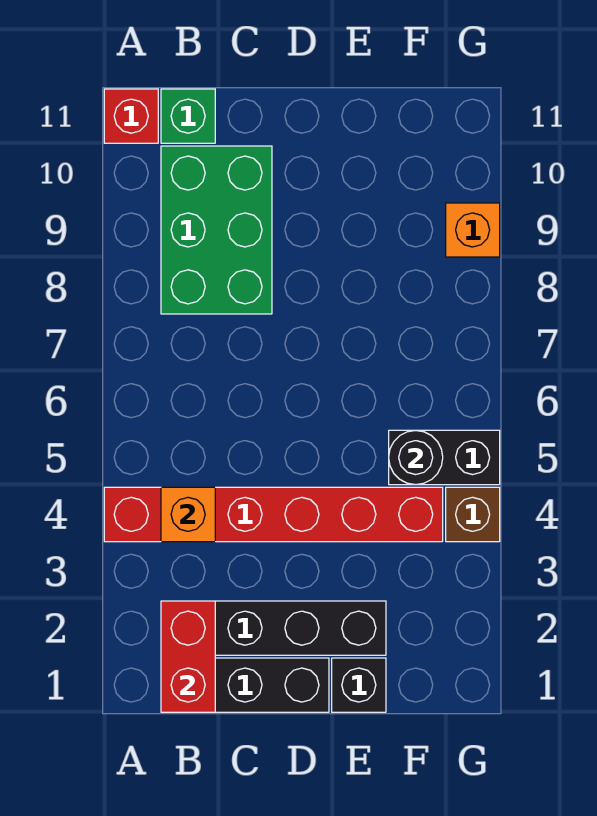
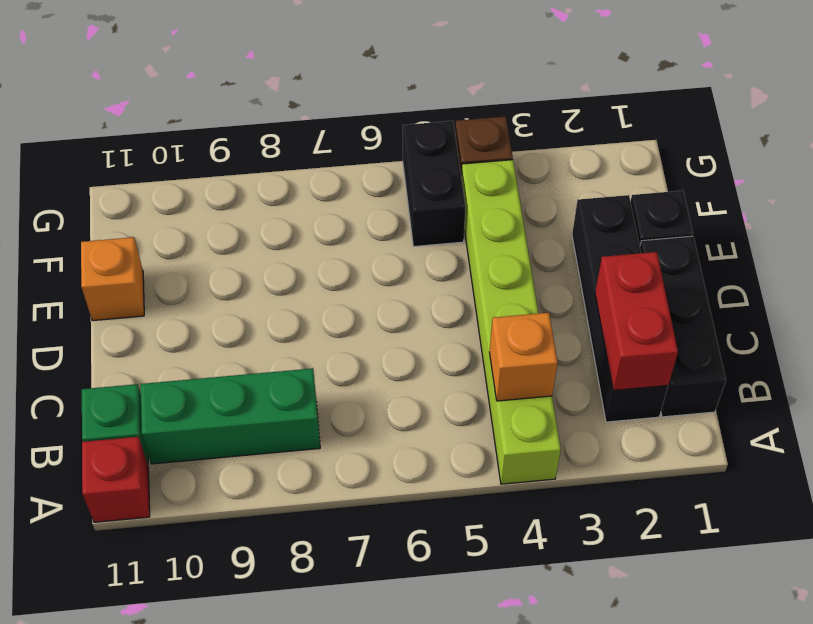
red 1x6 brick [104,487,443,542] -> lime 1x6 brick [461,160,561,484]
red 1x2 brick [161,601,215,712] -> red 1x2 brick turned to [595,252,678,390]
green 2x3 brick [161,146,272,314] -> green 1x3 brick [141,368,320,464]
black 1x1 round brick [389,430,443,485] -> none
orange 1x1 brick [446,203,500,257] -> orange 1x1 brick moved to [81,237,144,321]

